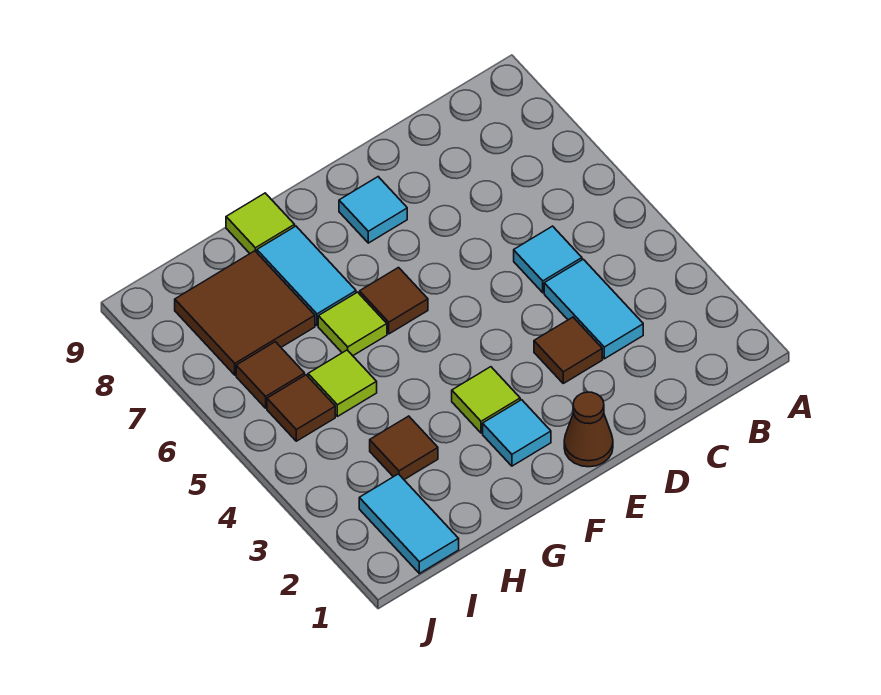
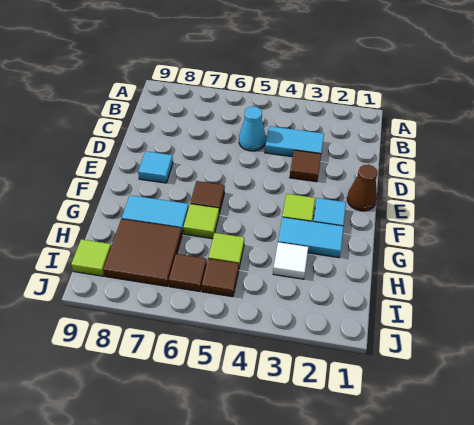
cyan 1x1 tile [514,226,582,293] -> cyan 1x1 cone [239,106,266,151]
lime 1x1 tile [226,193,295,253] -> lime 1x1 tile moved to [71,239,111,276]
brown 1x1 tile [370,416,438,480] -> white 1x1 tile [273,242,308,279]
cyan 1x2 tile [359,474,459,573] -> cyan 1x2 tile moved to [278,217,344,258]

